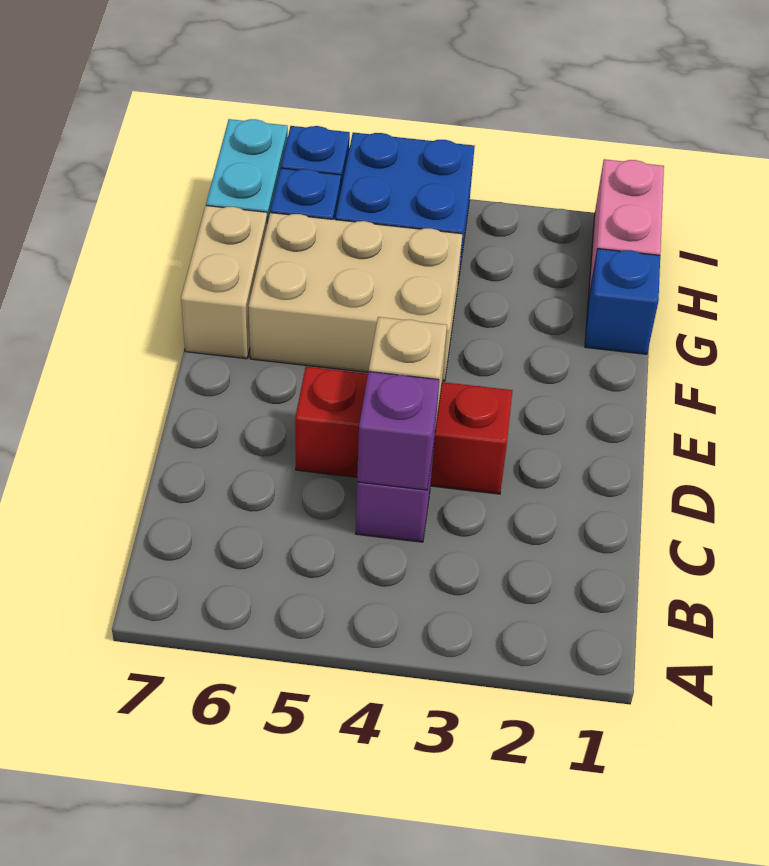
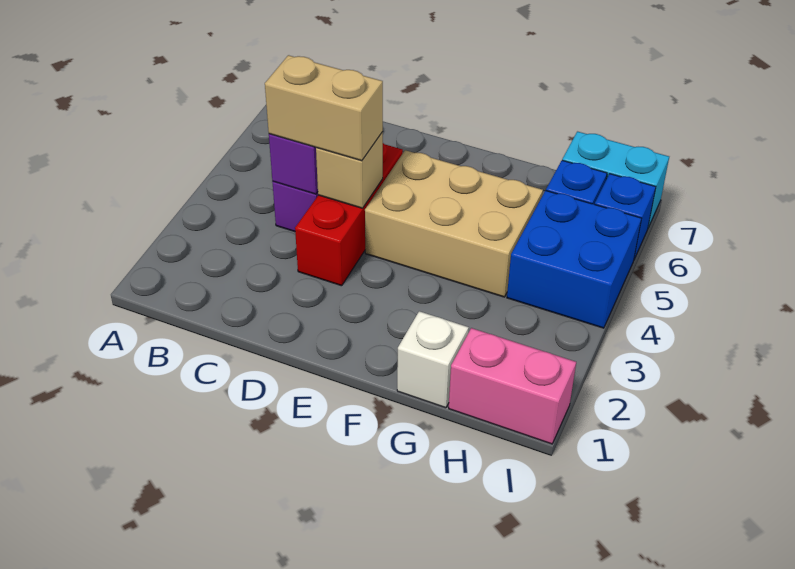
tan 2x3 brick [248,213,462,381] -> tan 2x3 brick turned to [365,150,543,297]
tan 1x2 brick [181,206,267,359] -> tan 1x2 brick moved to [265,55,383,161]
blue 1x1 brick [585,249,660,354] -> white 1x1 brick [397,311,469,408]

